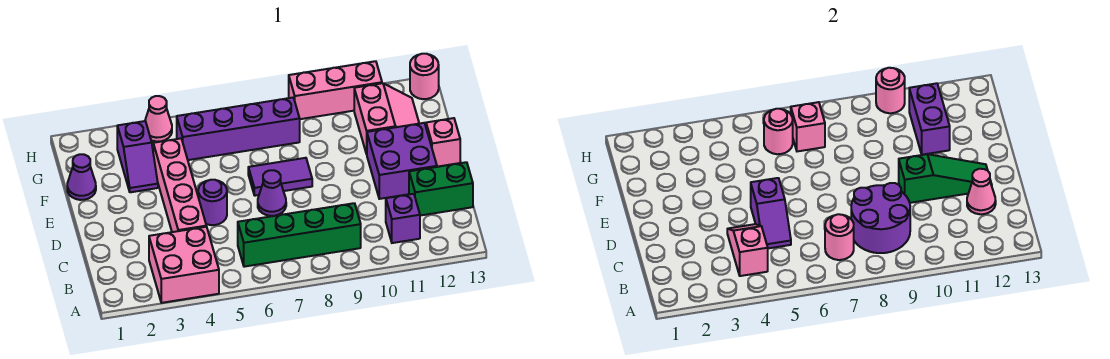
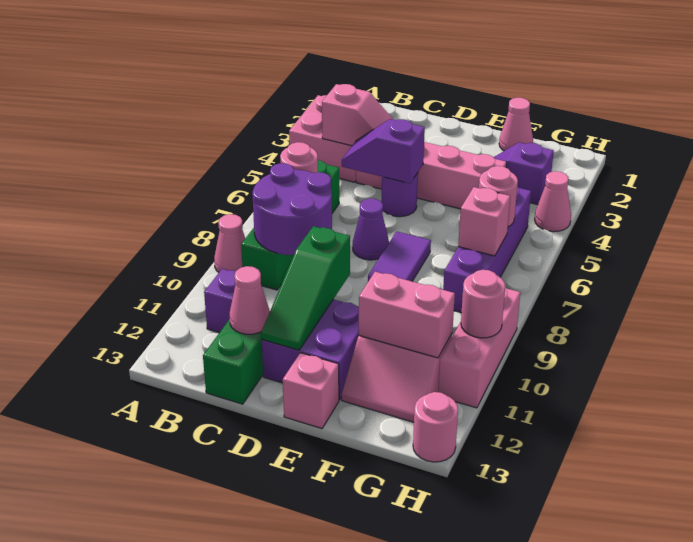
none -> pink 1x1 cone [214,214,245,272]
purple 1x1 cone [67,154,96,200] -> pink 1x1 cone [499,98,533,151]
purple 1x2 brick [909,83,950,155] -> pink 1x2 brick [359,272,455,358]

